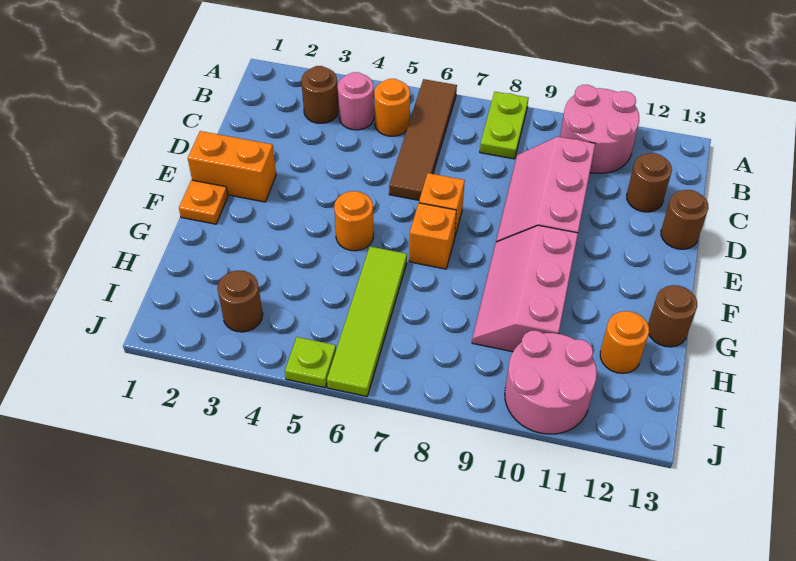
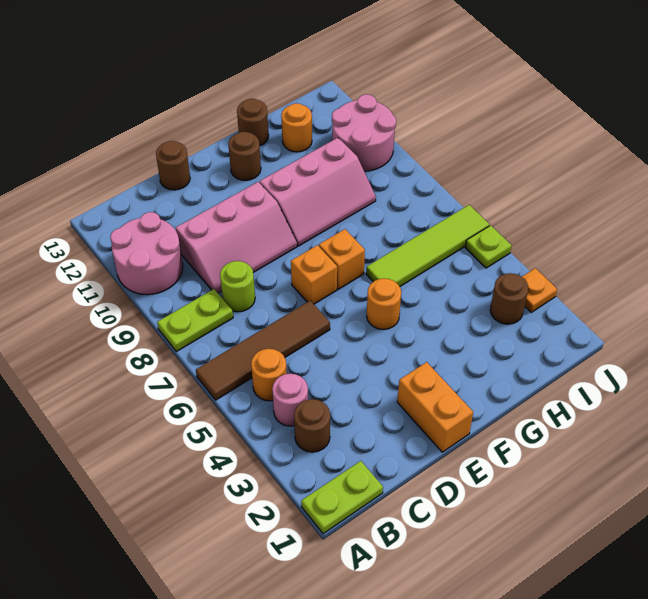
none -> lime 1x2 plate [301,461,383,534]
none -> lime 1x1 round brick [220,261,255,312]
brown 1x1 round brick [627,153,672,212] -> brown 1x1 round brick moved to [228,132,261,181]
orange 1x1 plate [179,180,228,224] -> orange 1x1 plate moved to [522,268,557,312]

